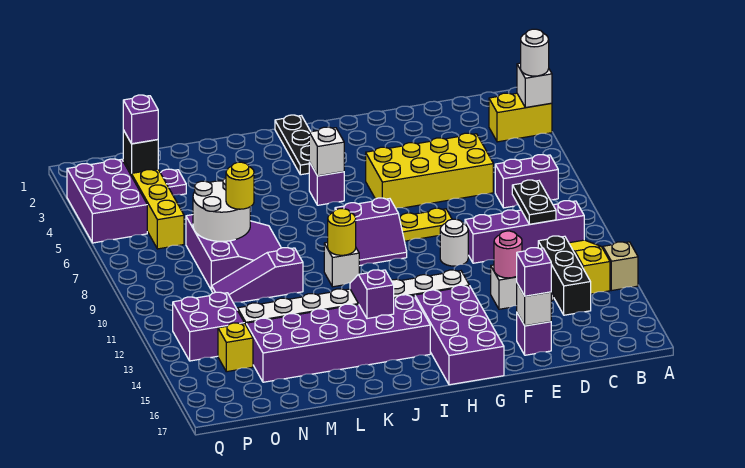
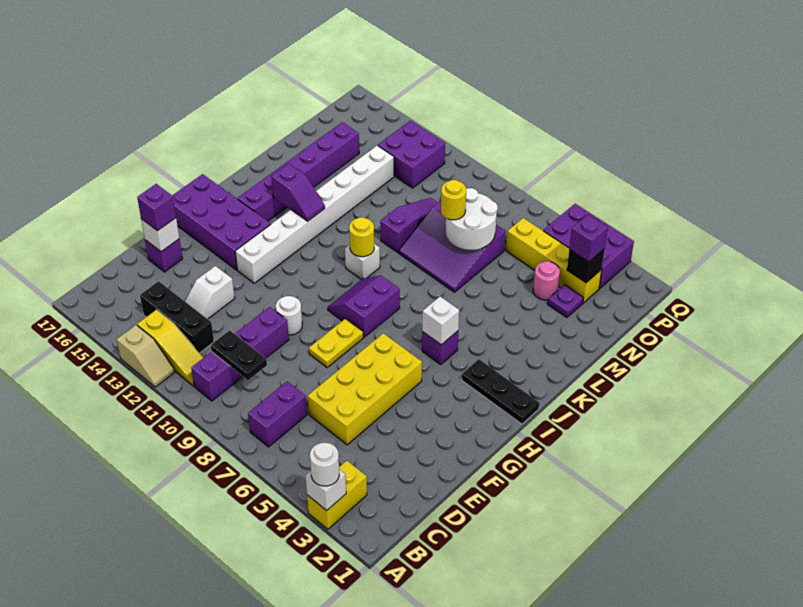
pink 1x1 round brick [494,231,522,278] -> pink 1x1 round brick moved to [533,261,560,300]
purple 2x6 brick [246,295,430,382] -> purple 1x6 brick [238,122,359,221]
yellow 1x1 brick [218,323,253,372] -> none

